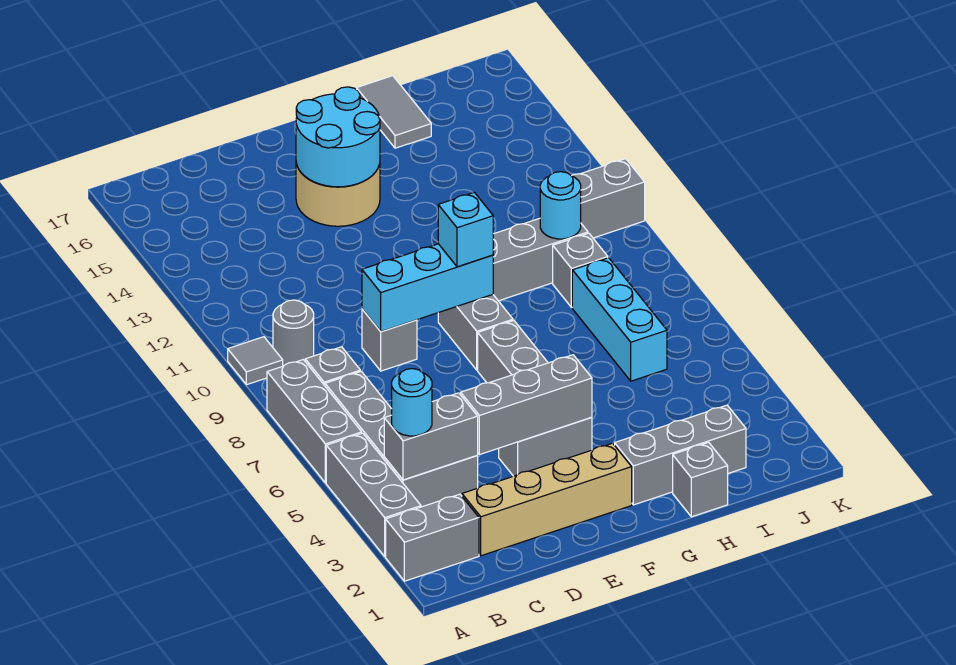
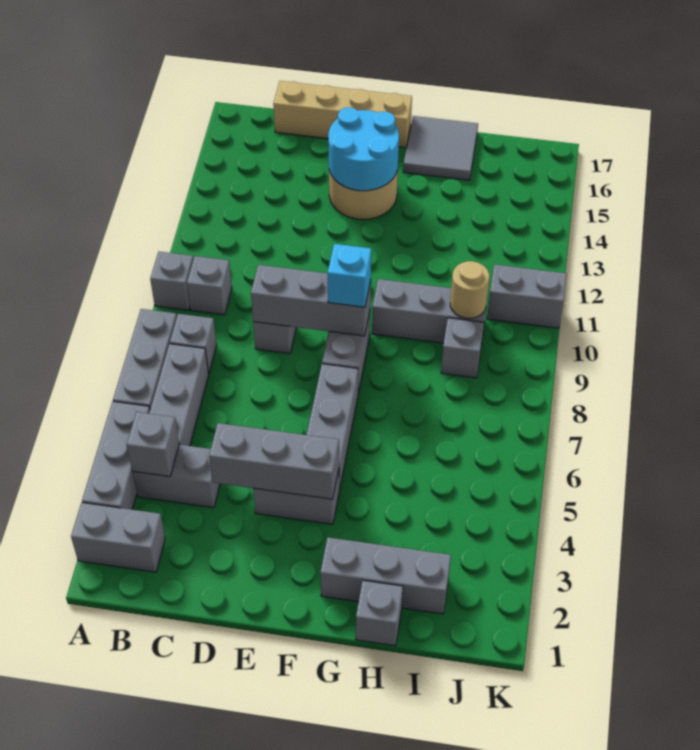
grey 1x1 tile [228,337,283,385] -> grey 1x1 brick [150,252,193,310]
grey 1x2 brick [384,393,478,480] -> grey 1x1 brick [127,412,179,477]
cyan 1x1 round brick [392,369,432,436] -> none
grey 1x1 round brick [273,300,314,366] -> grey 1x1 brick [187,256,232,315]
tan 1x4 brick [462,443,632,556] -> tan 1x4 brick moved to [273,81,412,148]
cyan 1x3 brick [362,244,493,332] -> grey 1x3 brick [251,265,371,336]
grey 1x2 tile [357,76,431,148] -> grey 2x2 tile [403,116,478,180]
cyan 1x3 brick [572,258,667,381] -> none
cyan 1x1 round brick [540,172,581,239] -> tan 1x1 round brick [450,261,489,318]

